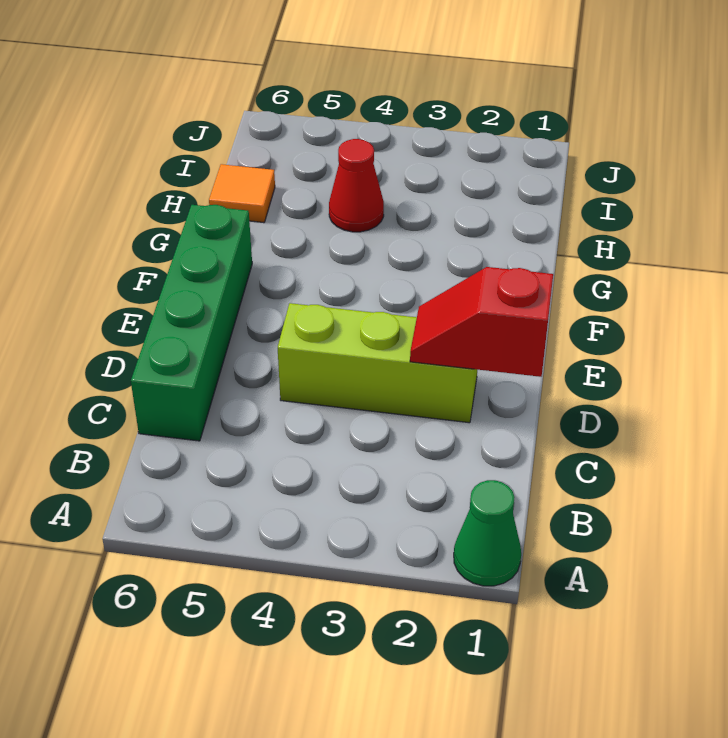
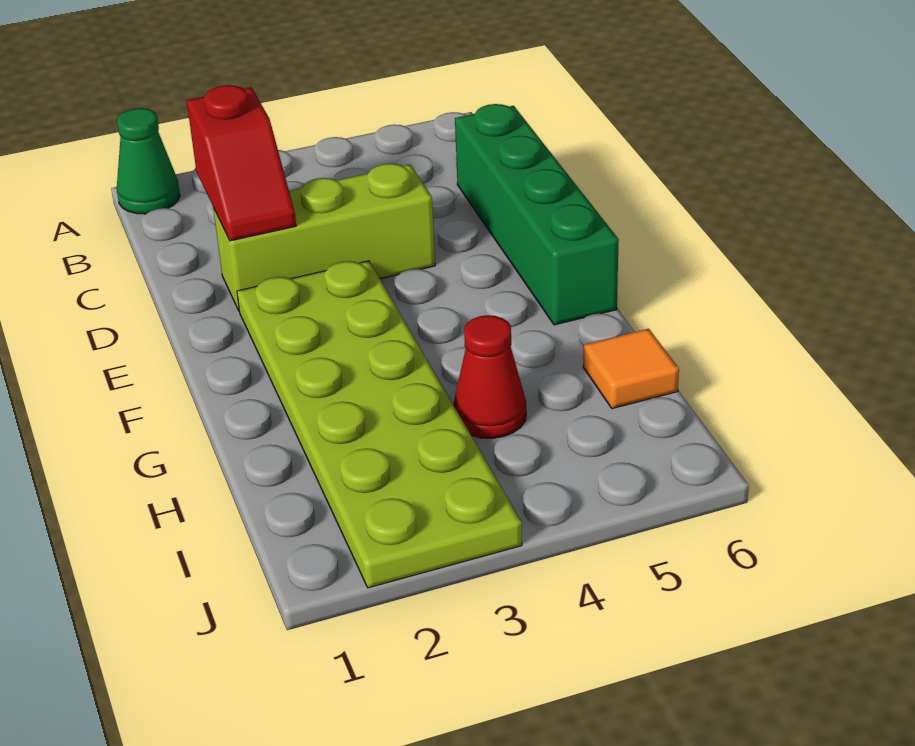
red 1x2 slope [410,267,553,377] -> red 1x2 slope turned to [187,85,296,241]
none -> lime 2x6 plate [237,261,522,588]

